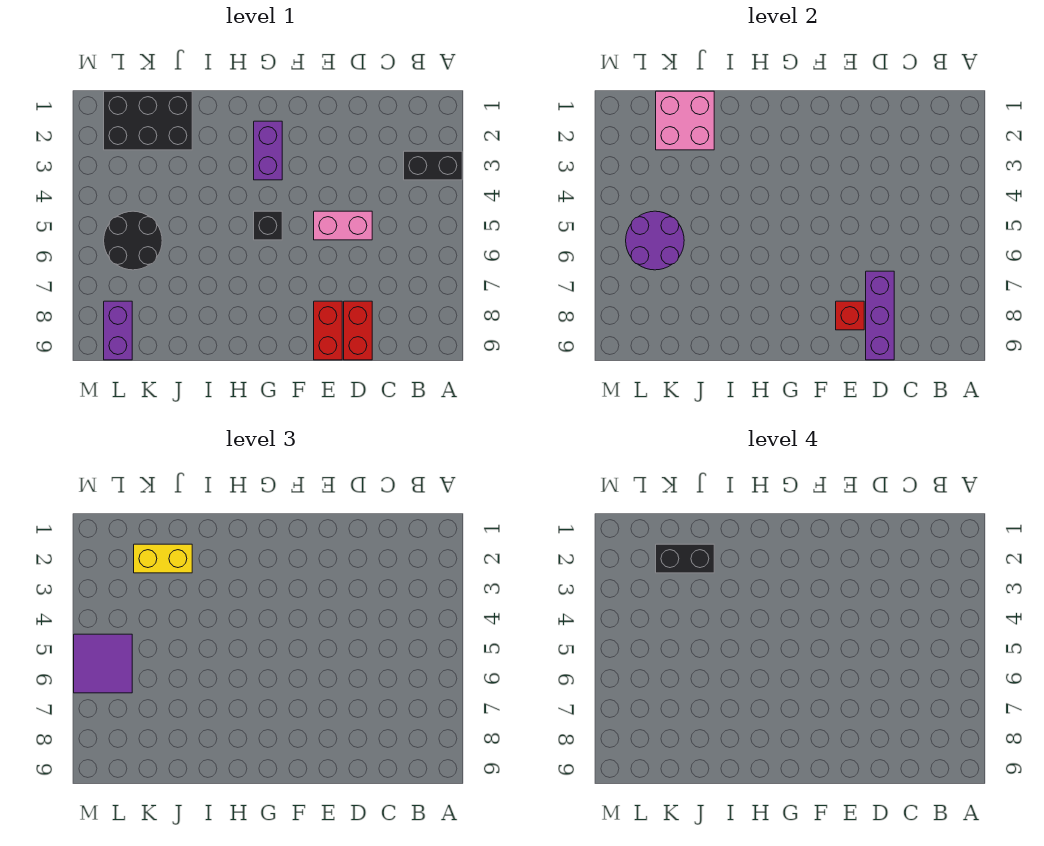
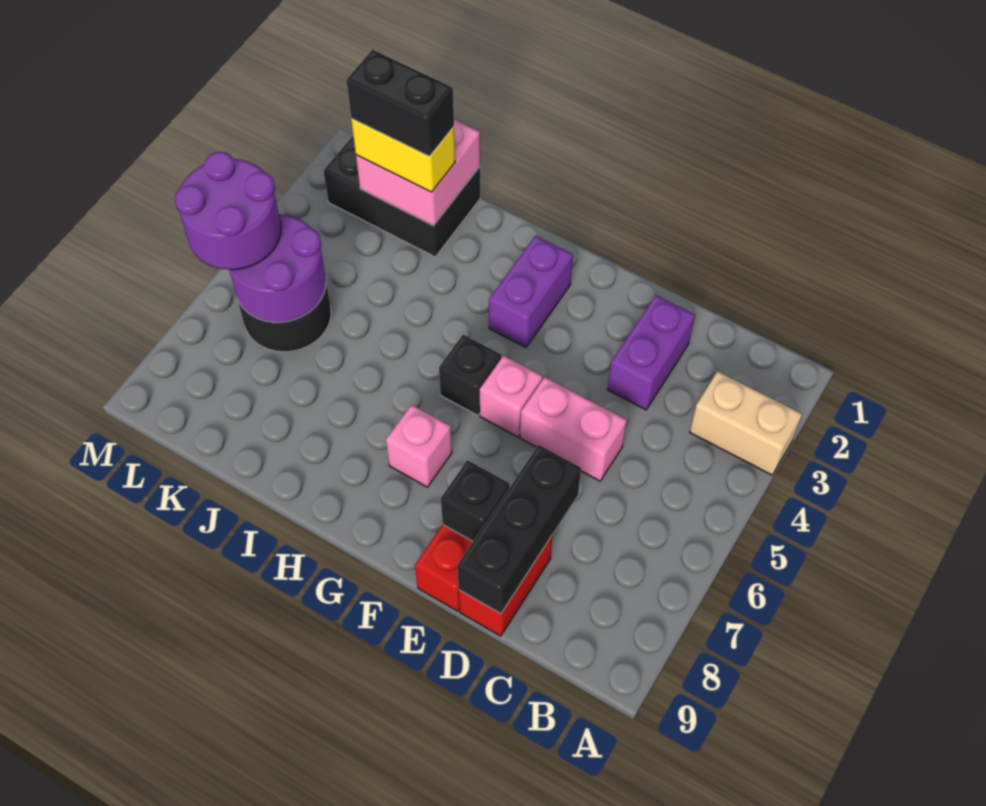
black 1x2 brick [404,151,462,180] -> tan 1x2 brick [690,371,802,475]
purple 1x3 brick [866,271,894,360] -> black 1x3 brick [457,445,581,614]
red 1x1 brick [836,301,864,330] -> black 1x1 brick [441,460,510,541]
none -> pink 1x1 brick [480,356,543,437]
none -> pink 1x1 brick [386,405,452,487]
purple 2x2 tile [74,634,132,693] -> purple 2x2 round brick [174,152,281,270]
purple 1x2 brick [104,301,132,360] -> purple 1x2 brick moved to [608,295,695,410]

